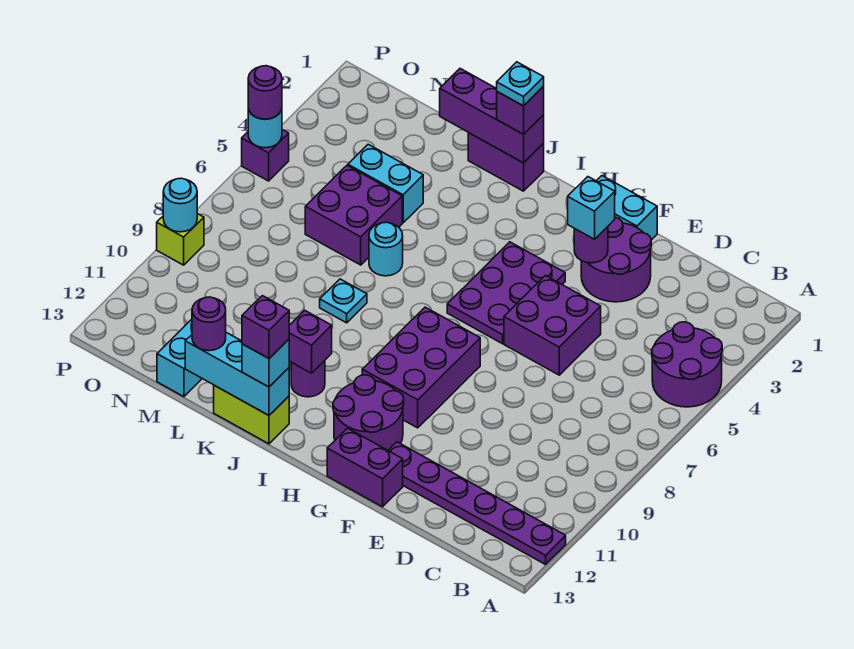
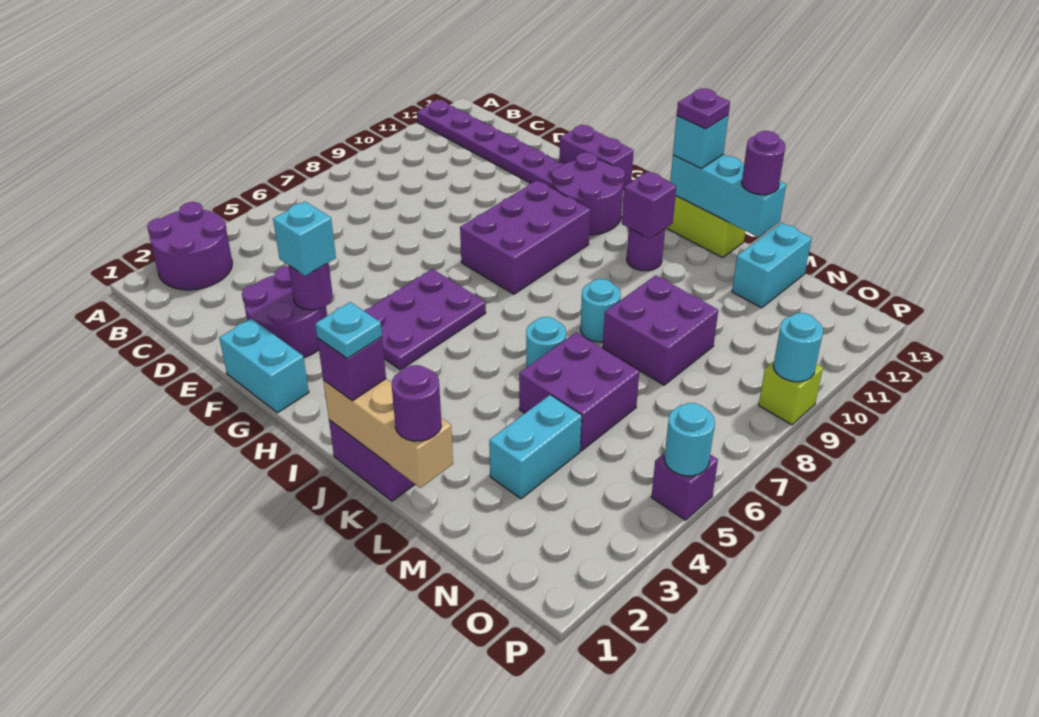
purple 2x2 round brick [652,322,722,407] -> purple 2x2 round brick moved to [147,202,232,290]
purple 2x2 brick [504,276,601,375] -> purple 2x2 brick moved to [603,275,718,385]
purple 1x3 brick [440,69,544,163] -> tan 1x3 brick [323,379,453,488]
purple 1x1 brick [242,296,289,358] -> purple 1x1 plate [677,89,730,129]
cyan 1x1 plate [320,279,367,323] -> cyan 1x1 round brick [580,279,621,342]
cyan 1x2 brick [348,144,423,223] -> cyan 1x2 brick turned to [489,395,582,499]
purple 1x1 round brick [248,66,282,119] -> purple 1x1 round brick moved to [392,365,441,441]

